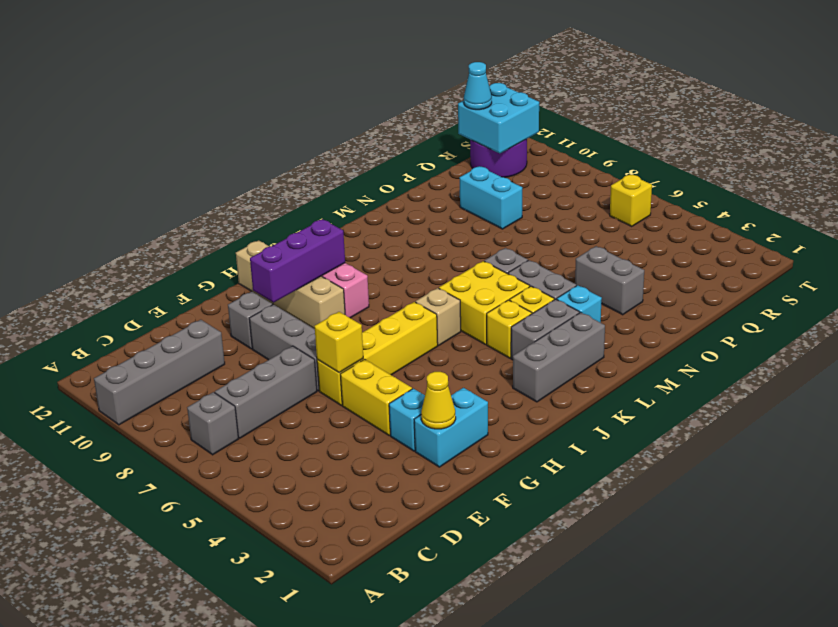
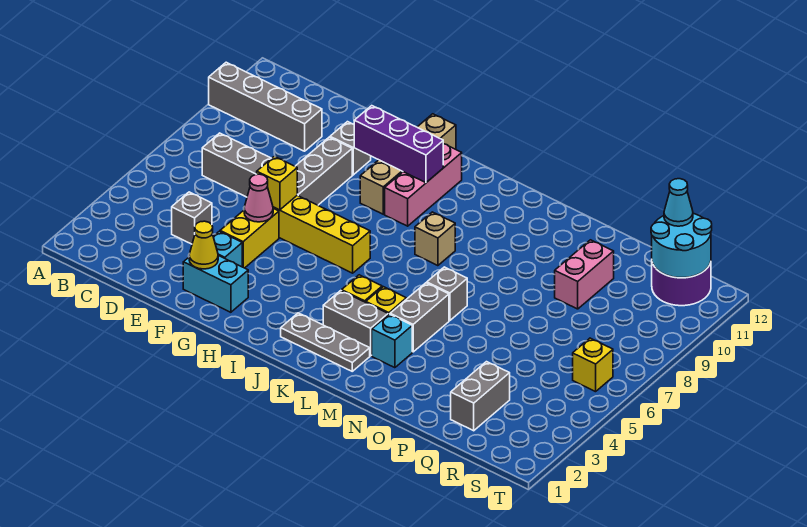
grey 1x1 brick [187,392,238,455] -> grey 1x1 brick moved to [172,192,212,244]
none -> pink 1x1 cone [244,174,273,222]
grey 1x3 brick [513,312,605,402] -> grey 1x3 plate [281,313,370,371]
tan 1x1 brick [415,288,461,345] -> tan 1x1 brick moved to [415,212,455,266]
yellow 2x2 brick [439,261,530,345] -> none
grey 1x2 brick [575,246,644,315] -> grey 1x2 brick moved to [451,362,510,431]
cyan 1x2 brick [459,166,522,229] -> pink 1x2 brick [555,240,614,309]
cyan 2x2 brick [458,83,539,153] -> cyan 2x2 round brick [651,214,712,278]

